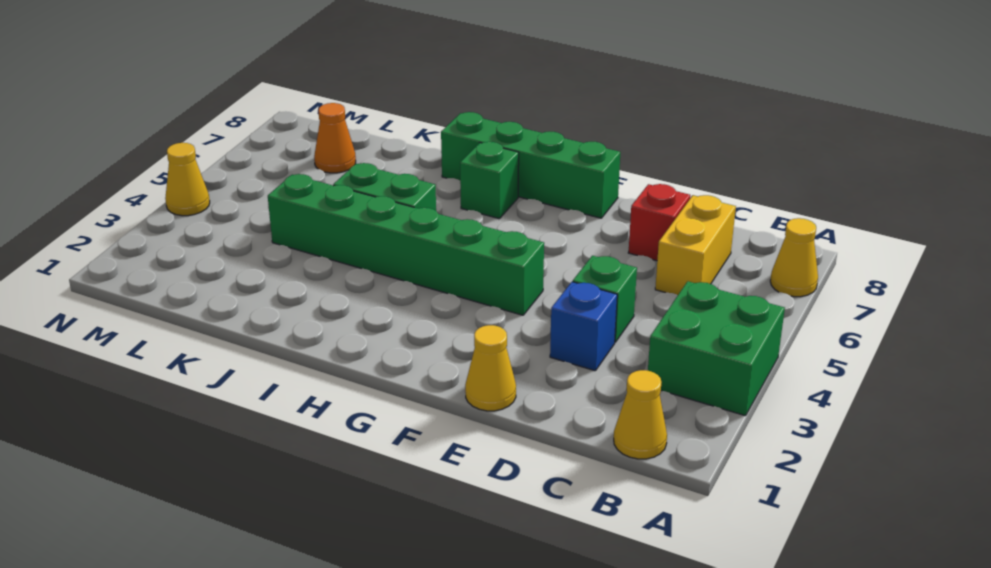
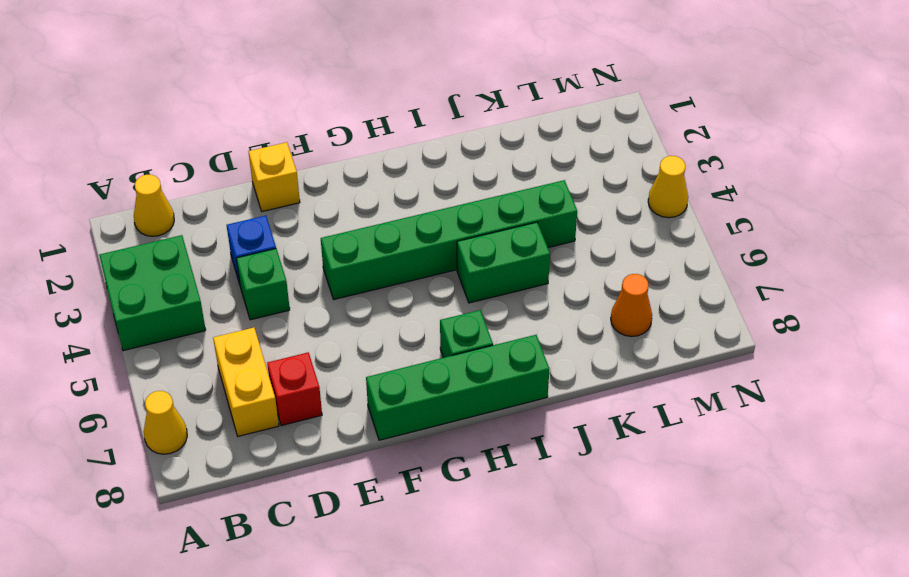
yellow 1x1 cone [465,325,516,411] -> yellow 1x1 brick [248,142,300,212]

